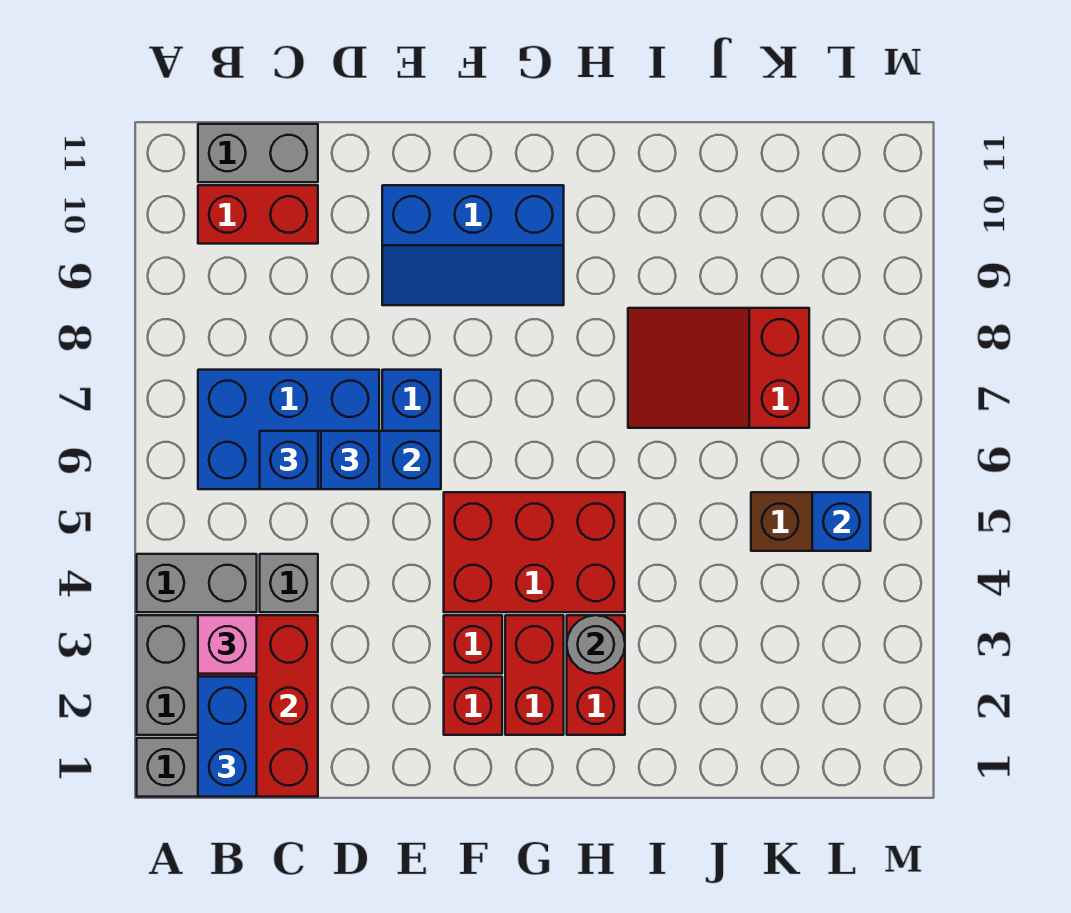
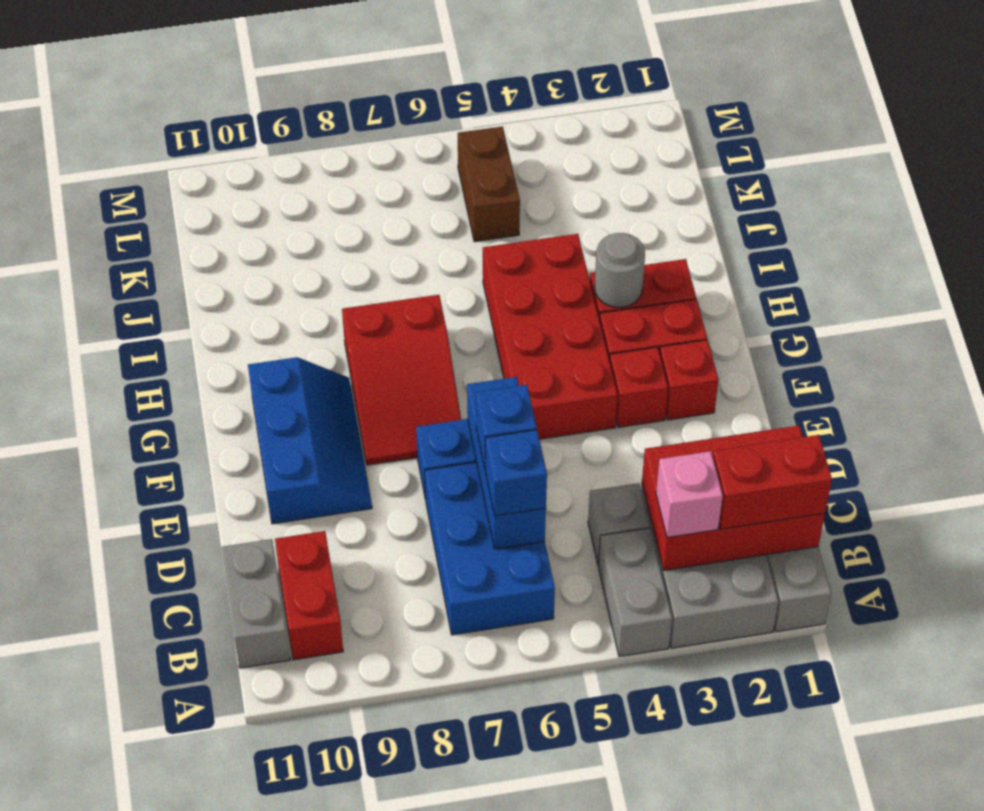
blue 1x2 brick [198,677,257,797] -> red 1x2 brick [713,435,832,529]
red 2x3 brick [444,492,625,612] -> red 2x4 brick [483,234,617,439]
red 2x3 slope [628,308,809,428] -> red 2x3 slope moved to [342,295,461,465]
blue 1x1 brick [812,492,871,551] -> none

